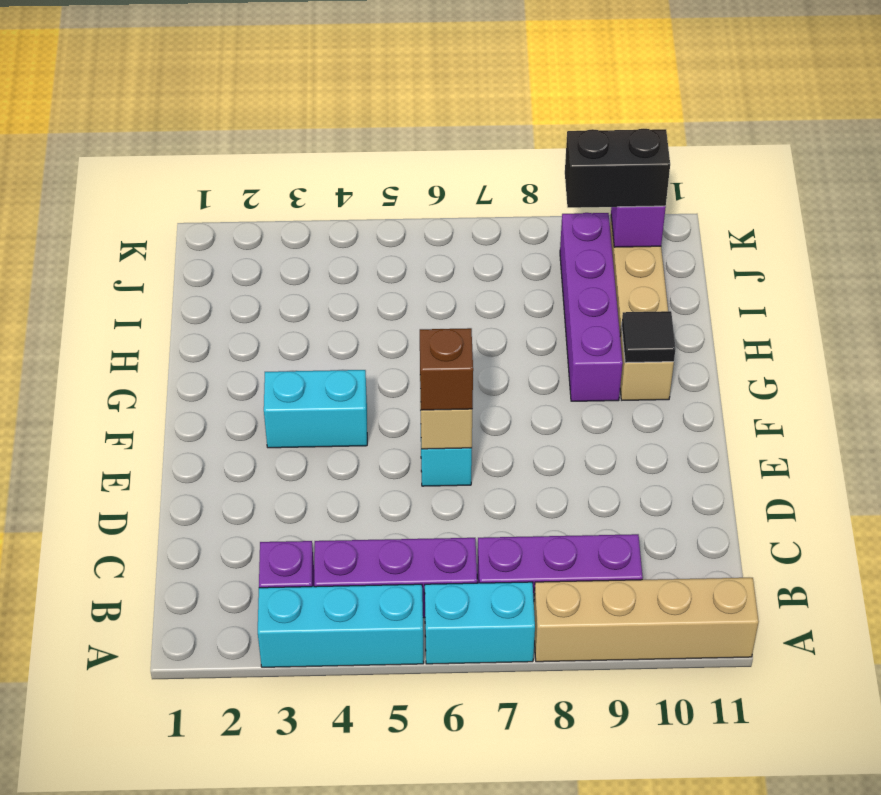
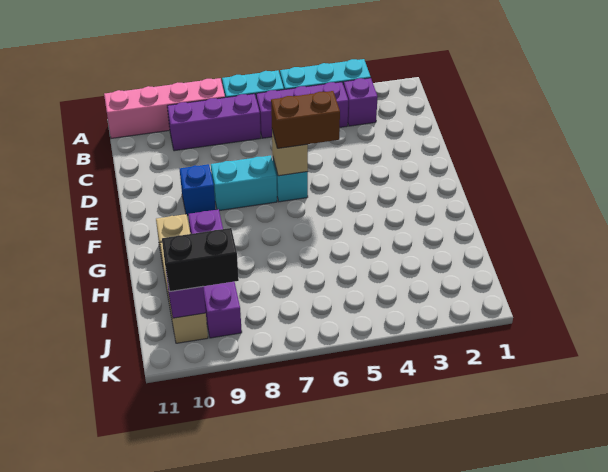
tan 1x4 brick [534,578,759,662] -> pink 1x4 brick [104,78,225,138]
brown 1x1 brick [420,328,473,410] -> brown 1x2 brick [271,91,340,148]
none -> blue 1x1 brick [180,164,216,215]
cyan 1x2 brick [264,370,367,448] -> cyan 1x2 brick moved to [211,155,277,211]
black 1x1 tile [621,311,676,363] -> none

